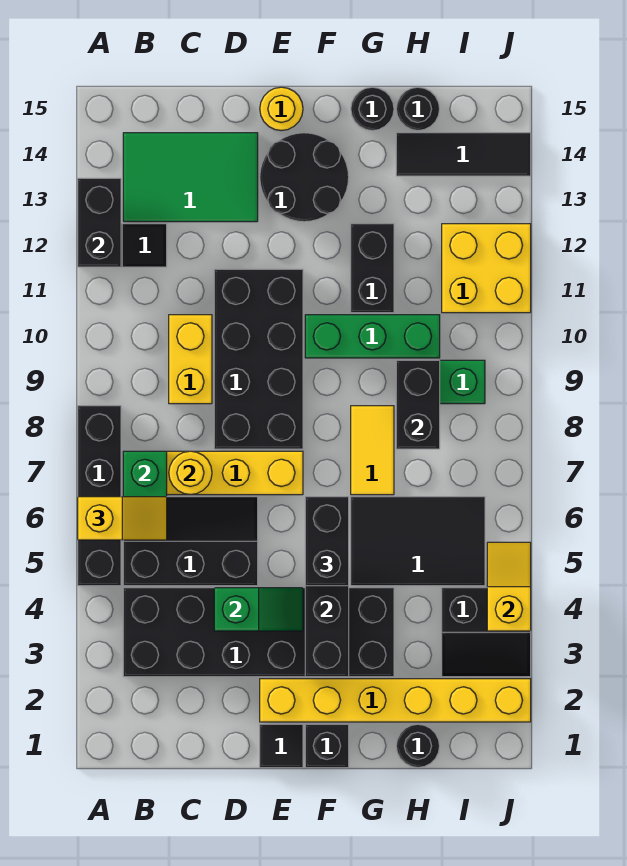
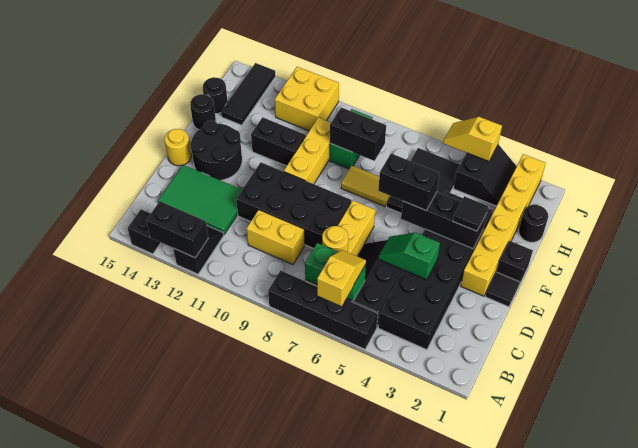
none -> black 1x1 brick [128,209,161,254]
green 2x3 tile [123,133,258,222] -> green 2x3 tile turned to [158,165,242,234]
green 1x2 slope [214,588,303,631] -> green 1x2 slope turned to [378,233,440,280]
none -> black 1x1 tile [453,196,488,231]
green 1x3 brick [305,315,440,358] -> yellow 1x3 brick [284,118,331,184]

